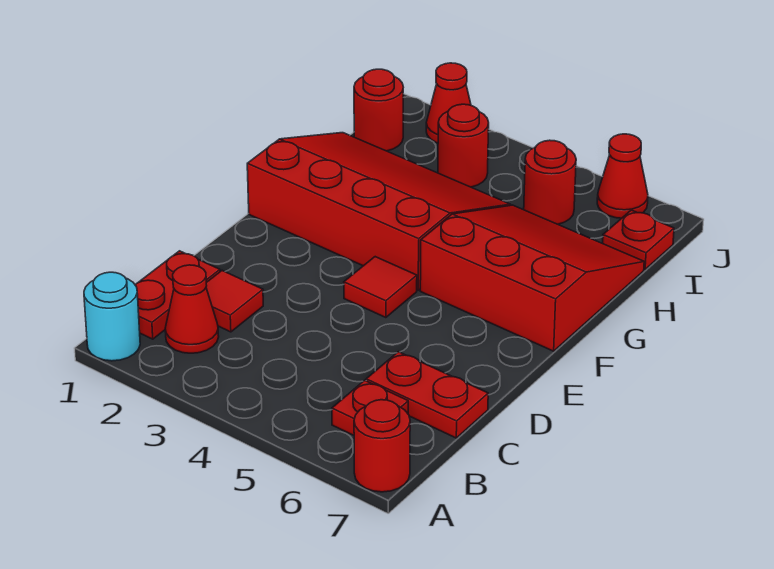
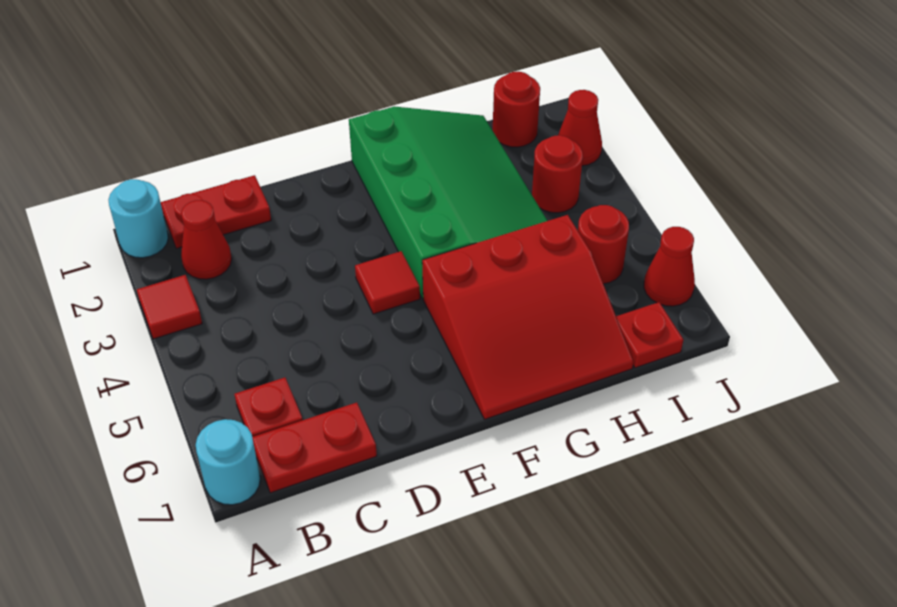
red 1x1 round brick [354,400,410,492] -> cyan 1x1 round brick [196,419,260,505]
red 1x1 tile [206,271,263,332] -> red 1x1 tile moved to [137,275,202,339]
red 1x2 plate [366,352,488,438] -> red 1x2 plate turned to [252,403,377,493]
red 3x4 slope [247,133,511,290] -> green 3x4 slope [349,106,548,298]
red 3x3 slope [420,205,644,351] -> red 3x3 slope turned to [422,215,634,419]

